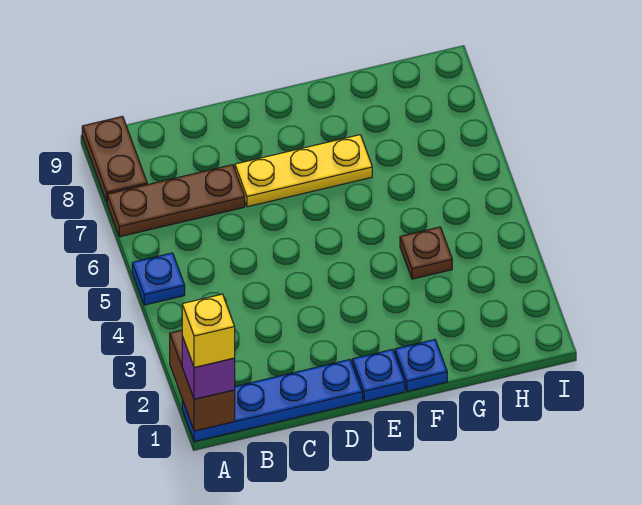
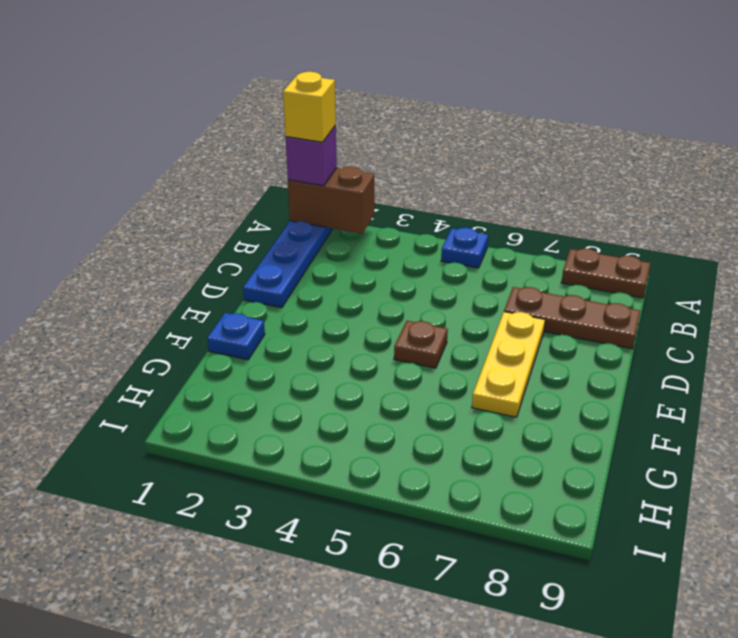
brown 1x3 plate [107,165,245,237] -> brown 1x3 plate turned to [504,287,640,349]
blue 1x1 plate [352,349,405,401] -> none
brown 1x1 plate [400,227,452,279] -> brown 1x1 plate moved to [394,321,448,368]

